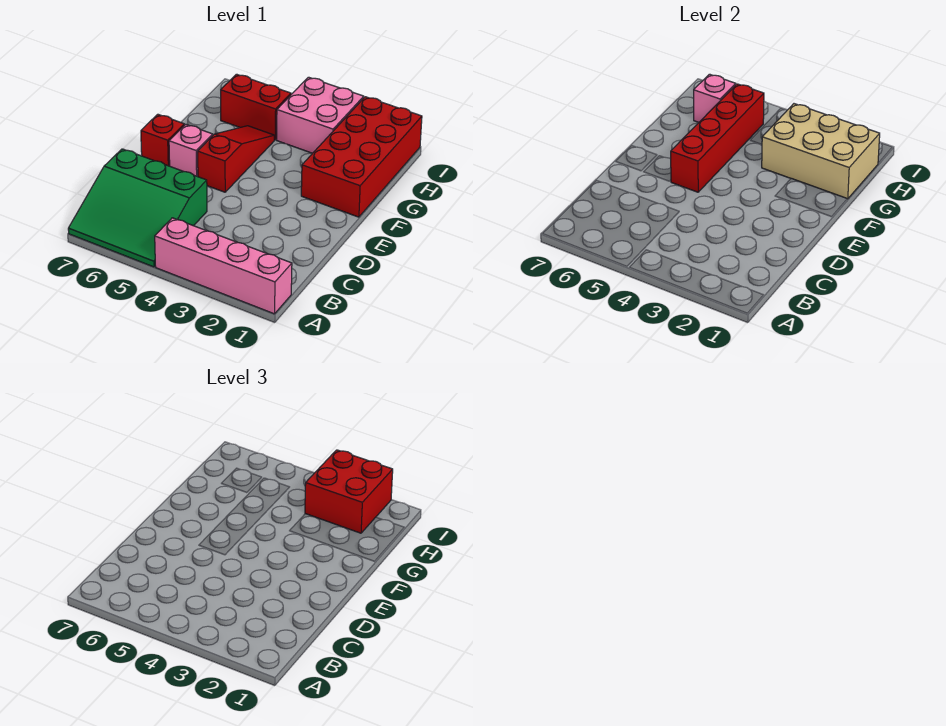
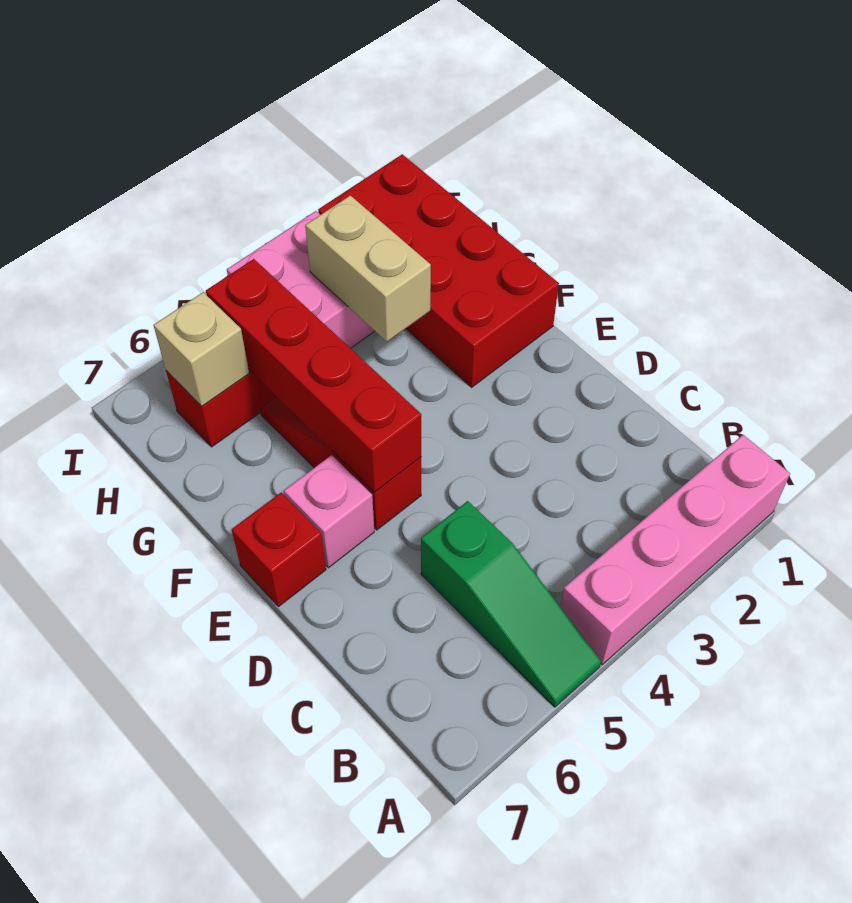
green 3x3 slope [68,149,207,267] -> green 1x3 slope [421,501,601,707]
tan 2x3 brick [762,104,880,199] -> tan 1x2 brick [305,195,431,342]
red 2x2 brick [305,450,393,533] -> none
pink 1x1 brick [694,74,736,122] -> tan 1x1 brick [153,292,249,406]

